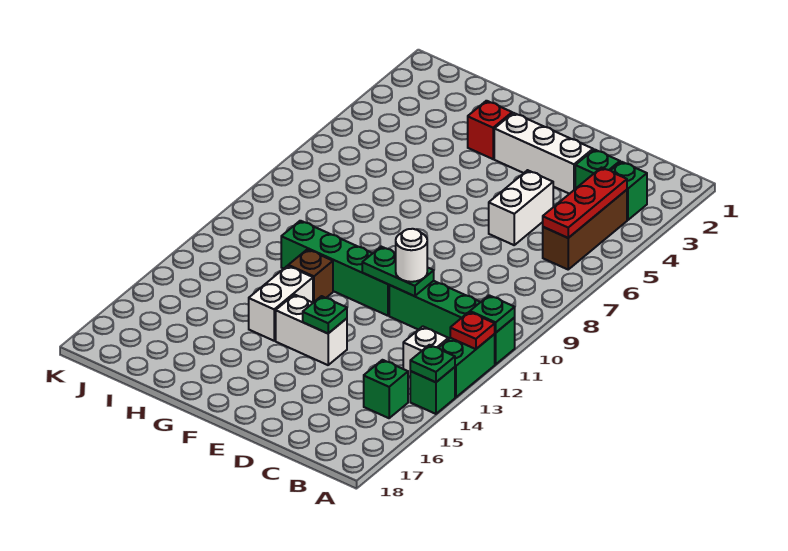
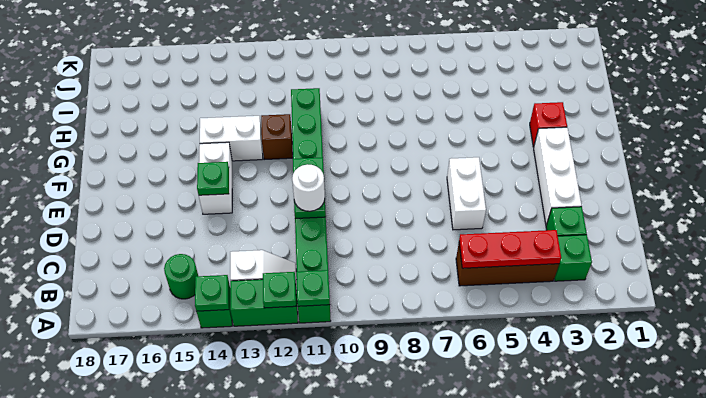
red 1x1 plate [450,312,495,349] -> green 1x1 plate [263,272,296,308]
green 1x1 brick [364,360,408,418] -> green 1x1 round brick [164,254,198,299]
white 1x2 brick [489,170,553,245] -> white 1x2 brick turned to [447,157,486,230]

